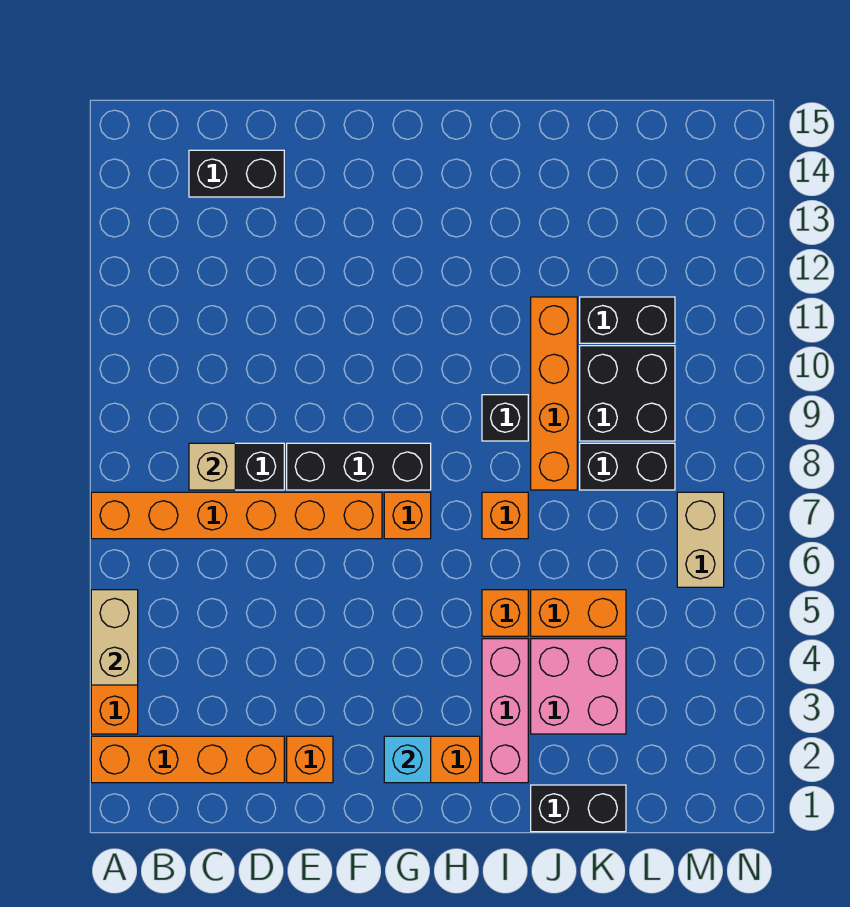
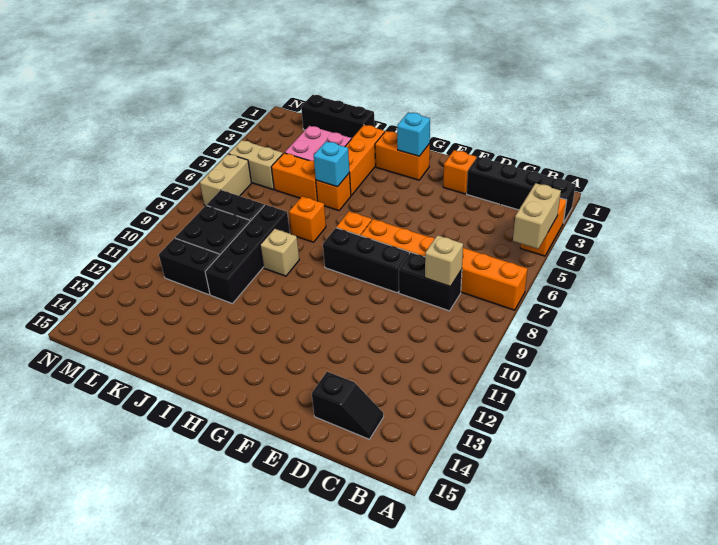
orange 1x4 brick [91,736,284,783] -> black 1x4 brick [467,157,575,223]
black 1x2 brick [189,150,284,197] -> black 1x2 slope [312,372,384,439]
pink 1x3 brick [482,639,528,783] -> orange 1x3 brick [345,125,385,195]
none -> cyan 1x1 brick [314,141,350,187]
black 1x1 brick [482,395,528,441] -> tan 1x1 brick [260,229,299,276]
black 1x2 brick [531,785,626,832] -> black 1x3 brick [301,95,375,139]
orange 1x4 brick [531,297,577,490] -> black 1x4 brick [205,205,290,303]
none -> tan 1x2 brick [229,140,283,189]

